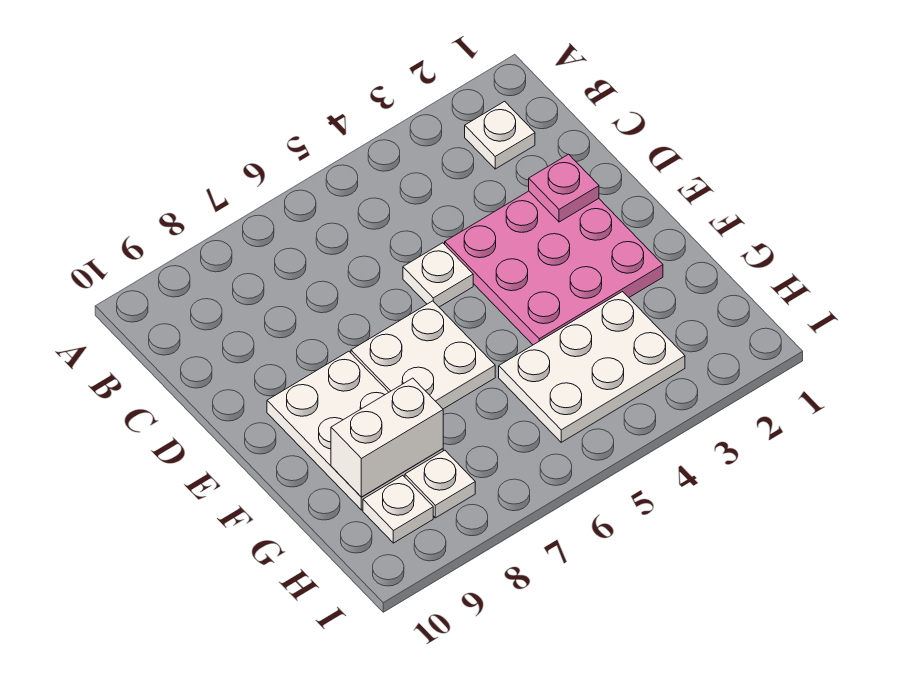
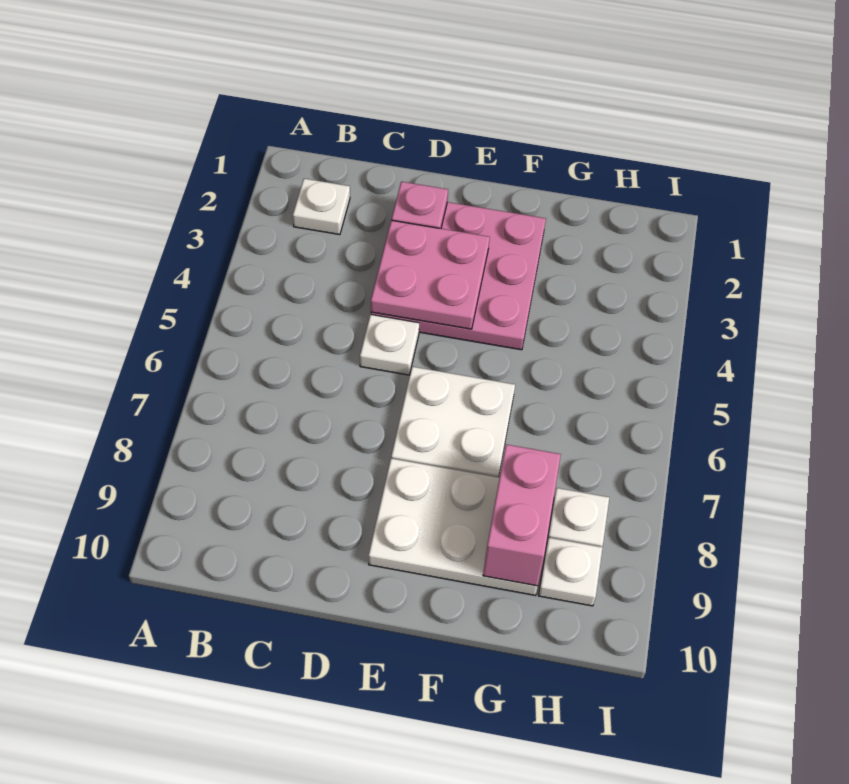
none -> pink 2x2 plate [371,220,490,329]
white 2x3 plate [499,292,685,442] -> none
white 1x2 brick [331,378,443,497] -> pink 1x2 brick [483,444,561,586]

